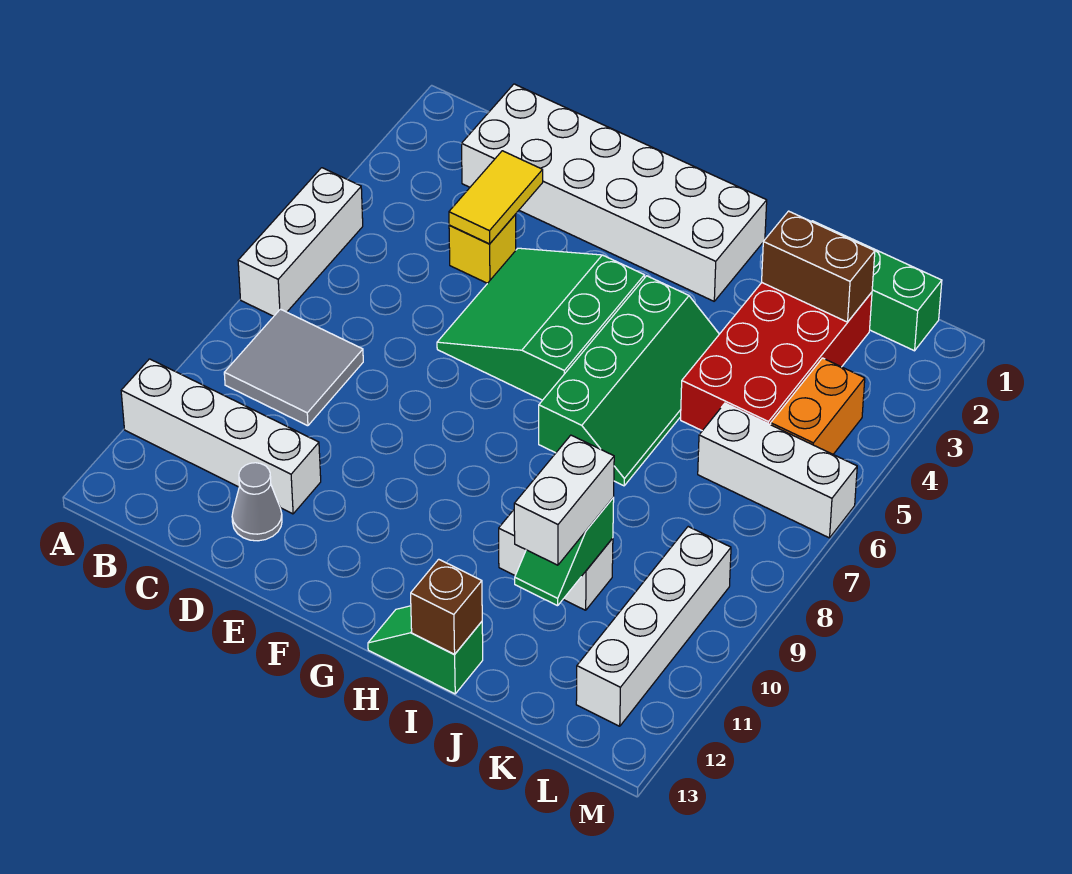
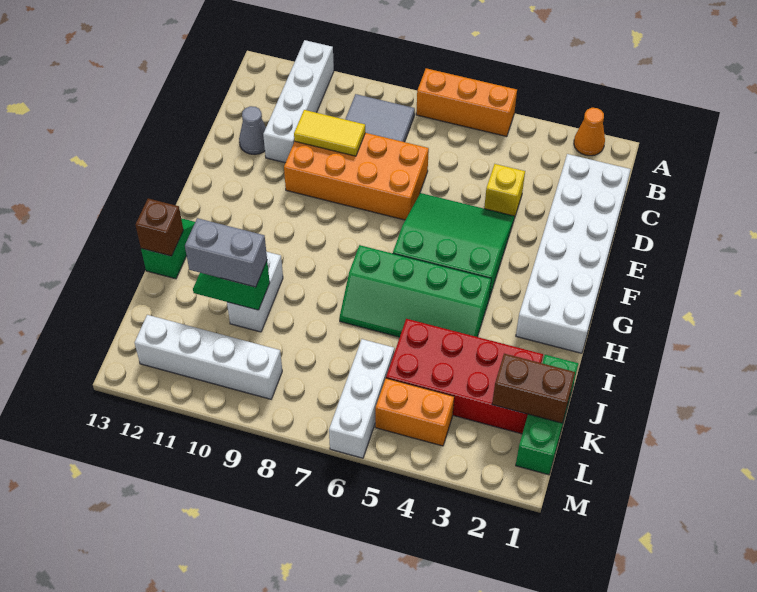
none -> orange 1x1 cone [574,108,605,156]
white 1x3 brick [238,168,363,316] -> orange 1x3 brick [416,68,517,137]
yellow 1x2 tile [449,151,543,244] -> yellow 1x2 tile moved to [294,110,365,156]
none -> orange 2x4 brick [284,133,429,220]
brown 1x2 brick [762,211,875,322] -> brown 1x2 brick turned to [492,354,575,423]
white 1x2 brick [514,435,614,565] -> grey 1x2 brick [185,218,267,287]

